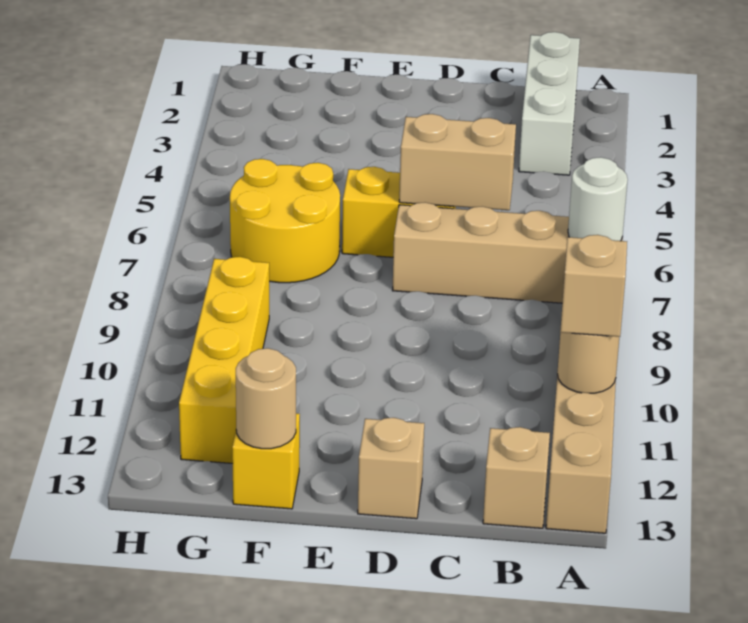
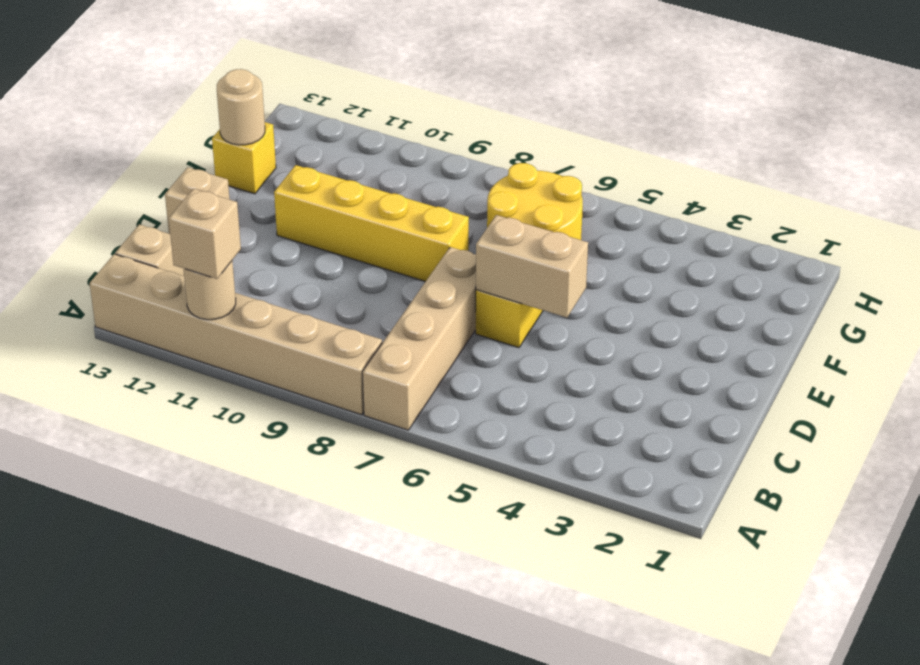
white 1x1 round brick [568,157,628,241] -> none
white 1x3 brick [519,32,580,175] -> none
tan 1x2 brick [399,114,516,210] -> tan 1x2 brick turned to [476,215,588,318]
yellow 1x4 brick [179,257,269,463] -> yellow 1x4 brick moved to [274,165,469,282]

